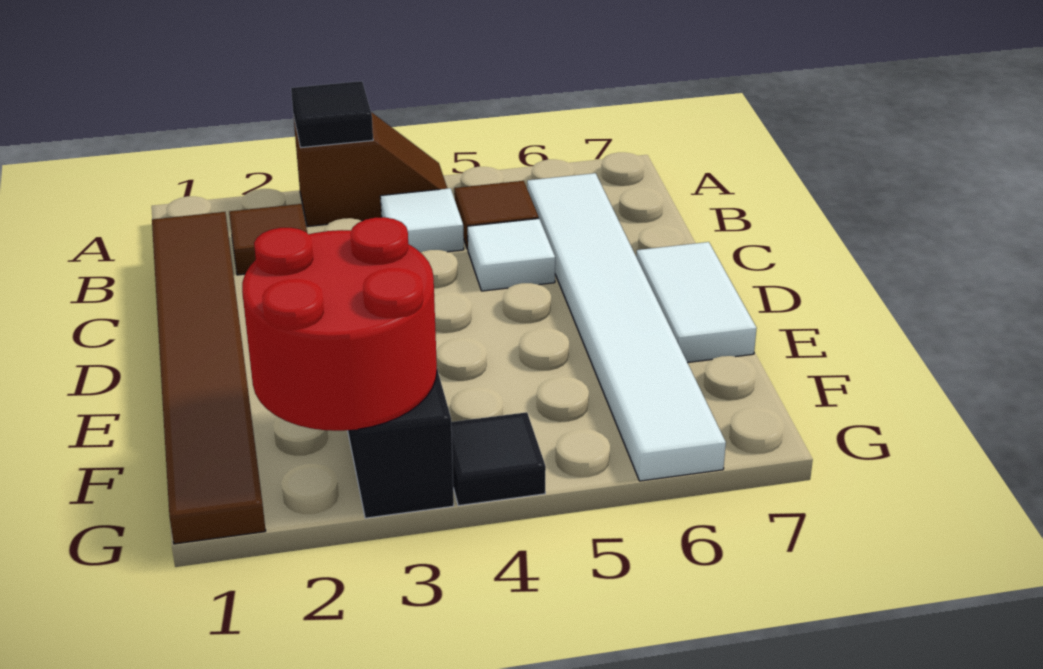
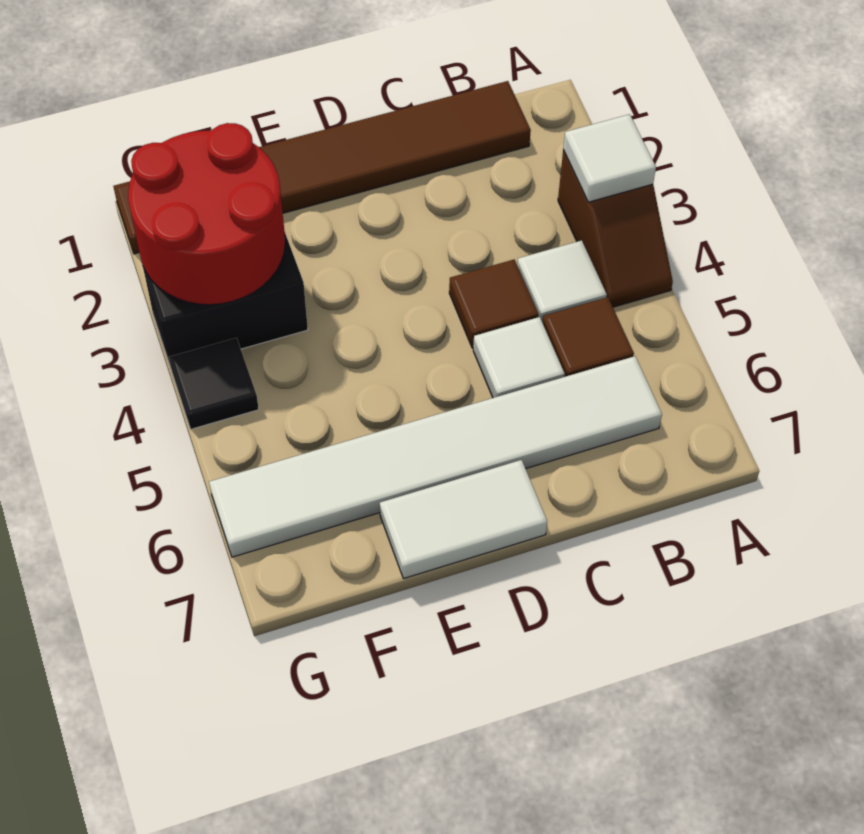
black 1x1 tile [291,81,373,148] -> white 1x1 tile [563,114,656,202]
brown 1x1 tile [229,204,307,275] -> brown 1x1 tile moved to [449,260,539,348]

